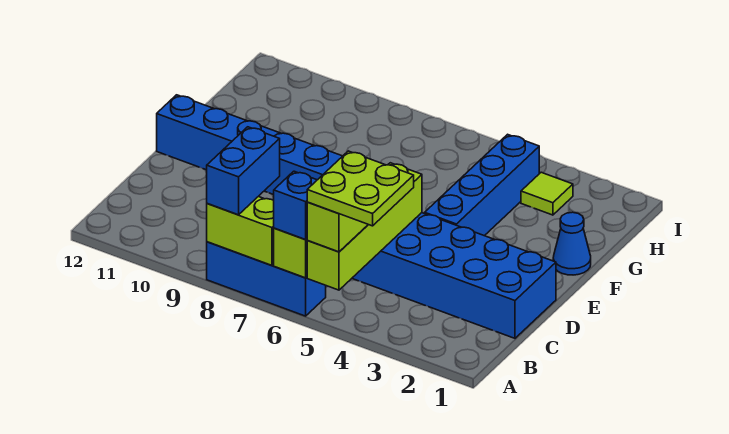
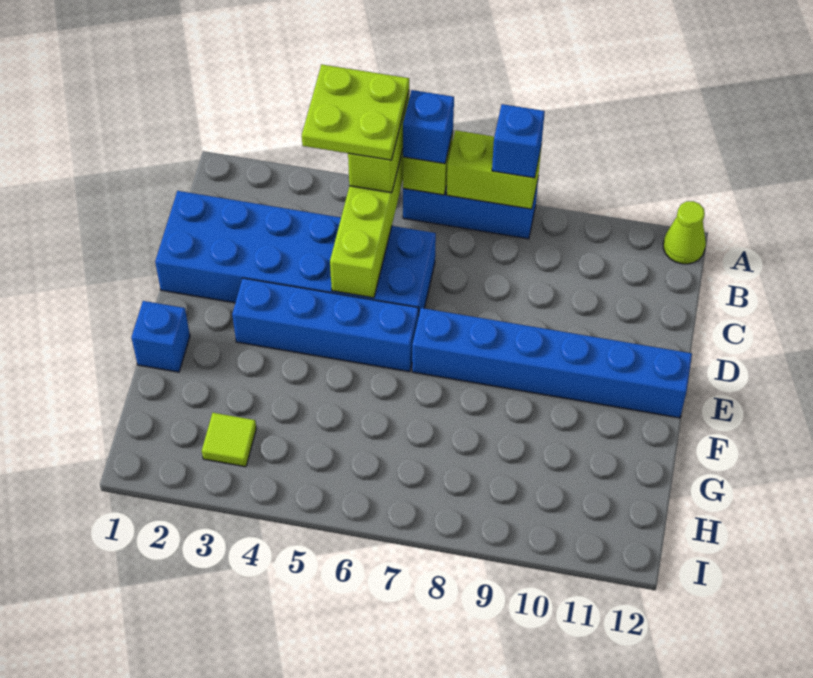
blue 1x2 brick [207,127,280,215] -> blue 1x1 brick [492,104,545,178]
none -> lime 1x1 cone [663,201,706,264]
blue 1x4 brick [425,134,539,236] -> blue 1x4 brick turned to [232,278,419,372]
blue 1x1 cone [553,212,591,275] -> blue 1x1 brick [131,301,190,372]

